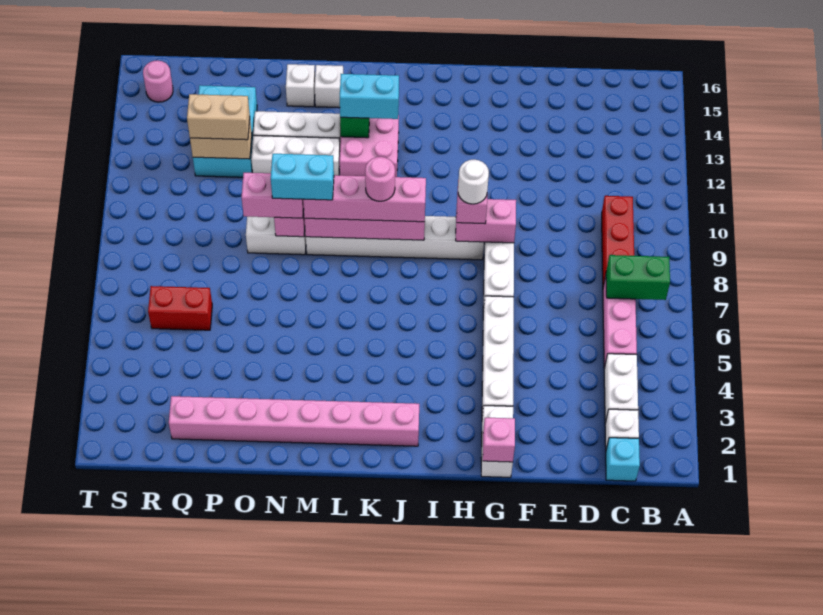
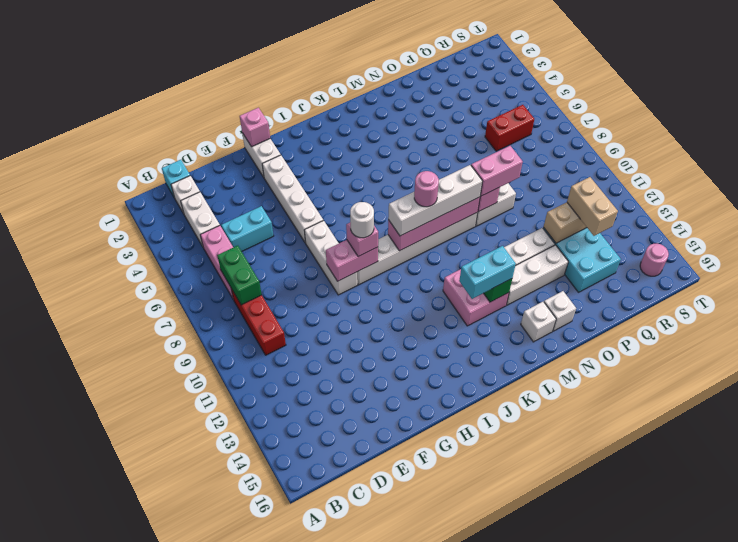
green 1x2 brick [606,255,670,300] -> green 1x2 brick turned to [217,246,262,305]
pink 1x8 brick [169,396,419,446] -> none
pink 1x4 brick [303,175,426,222] -> white 1x4 brick [388,165,483,236]
cyan 1x2 brick [271,154,334,200] -> cyan 1x2 brick moved to [221,206,273,251]
tan 1x2 brick [187,94,250,140] -> tan 1x2 brick turned to [567,177,618,236]

